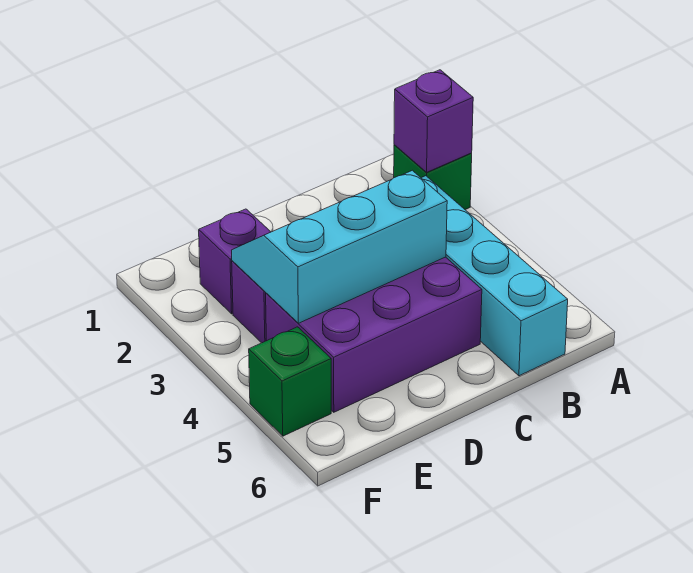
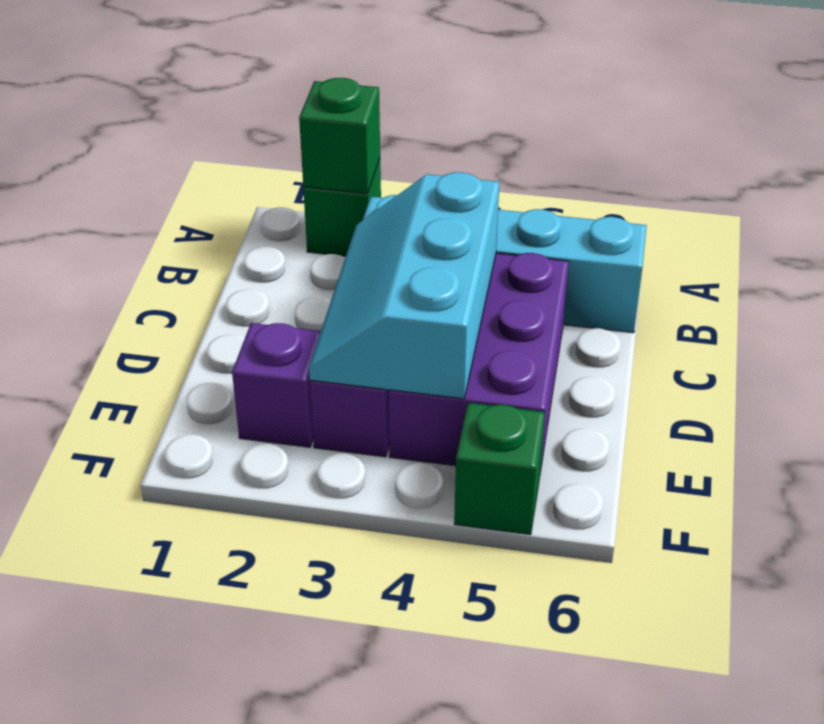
purple 1x1 brick [394,70,473,173] -> green 1x1 brick [299,78,380,193]

